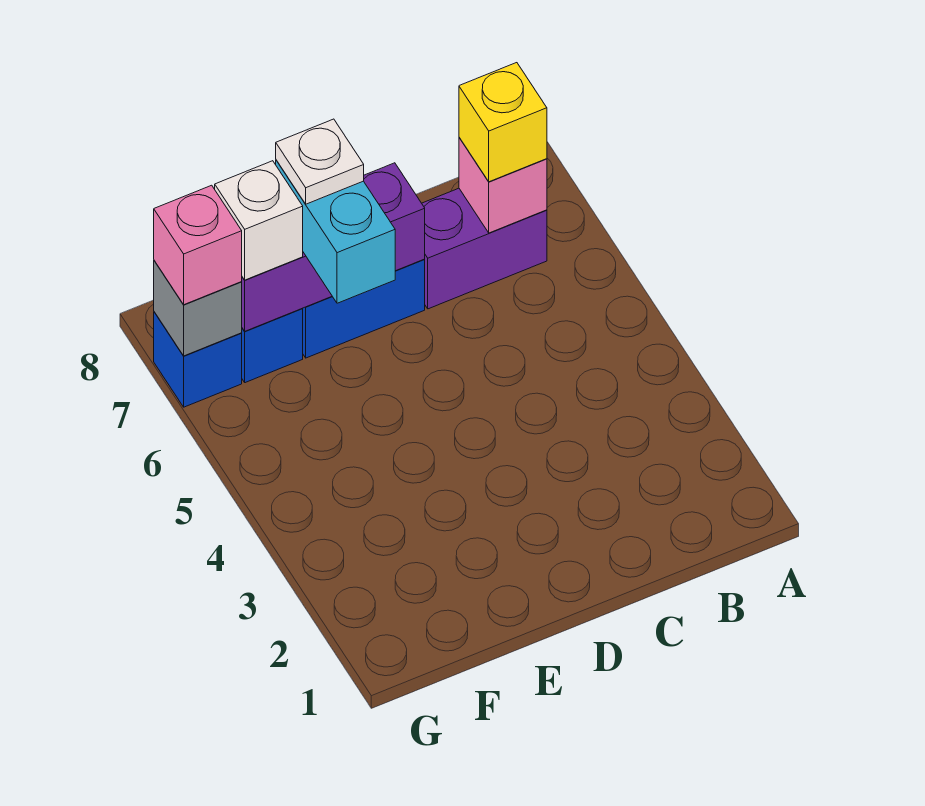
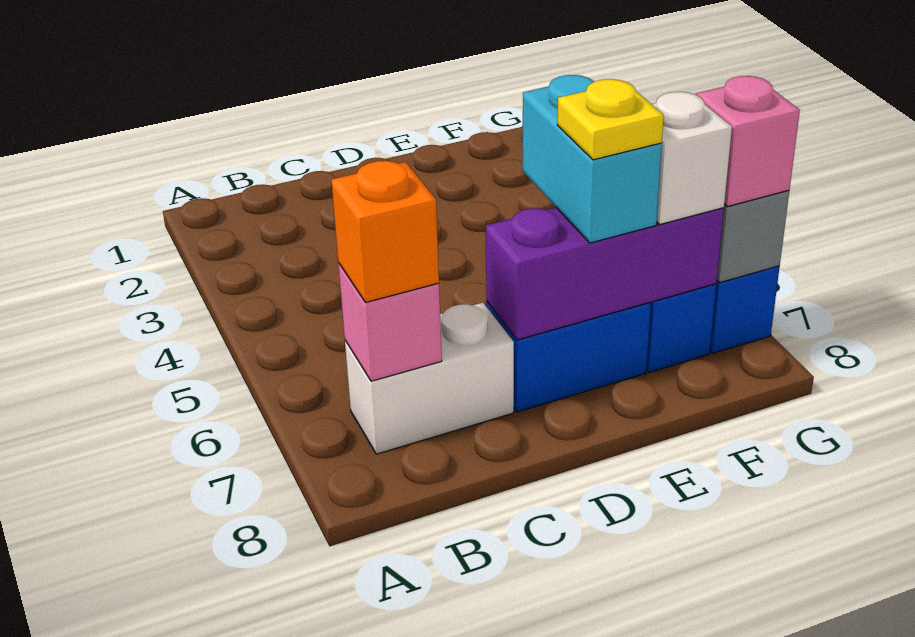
purple 1x2 brick [422,188,547,309] -> white 1x2 brick [345,303,514,454]
yellow 1x1 brick [459,63,547,182] -> orange 1x1 brick [331,161,439,303]
white 1x1 plate [276,119,364,204] -> yellow 1x1 plate [557,79,664,160]

